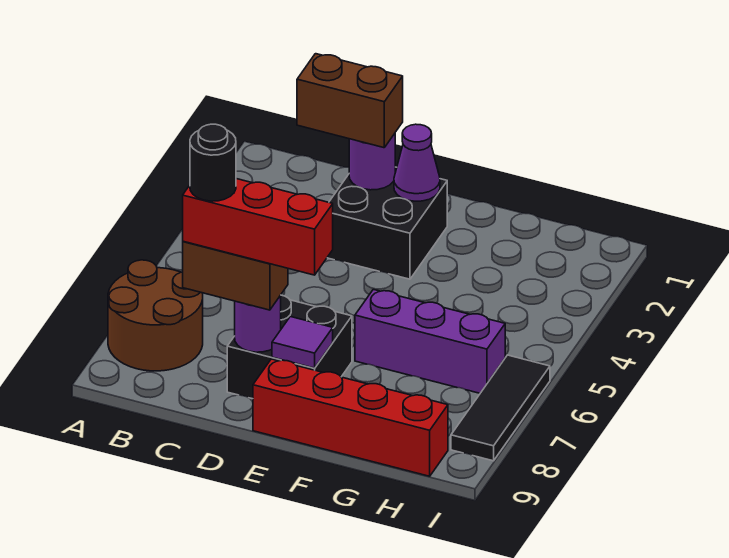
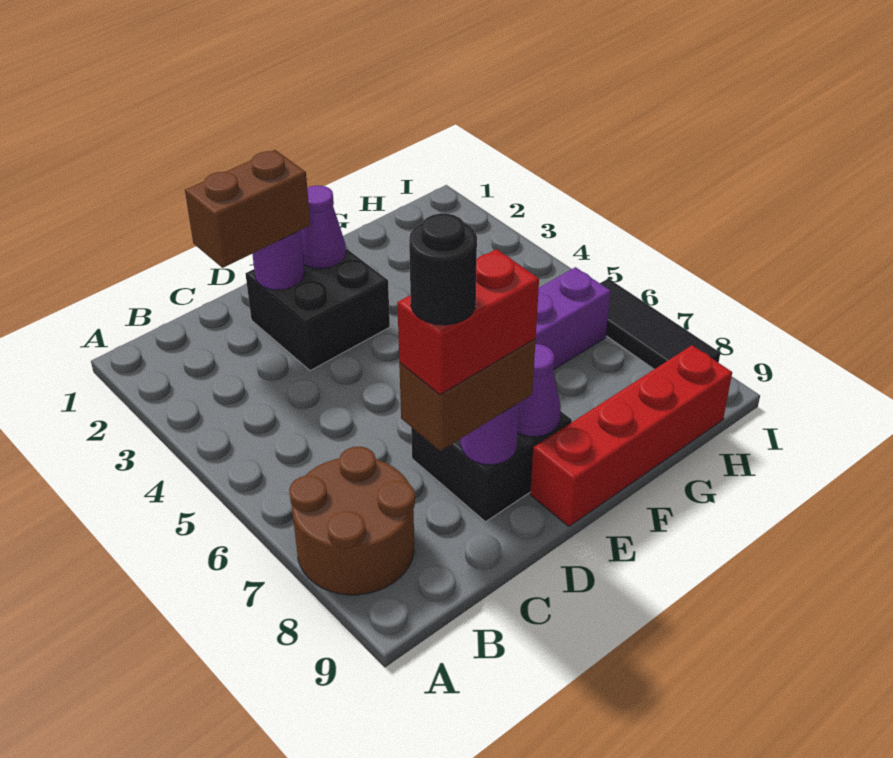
red 1x3 brick [183,179,333,275] -> red 1x2 brick [397,249,539,395]
purple 1x1 tile [272,317,333,368] -> purple 1x1 cone [518,344,561,437]

